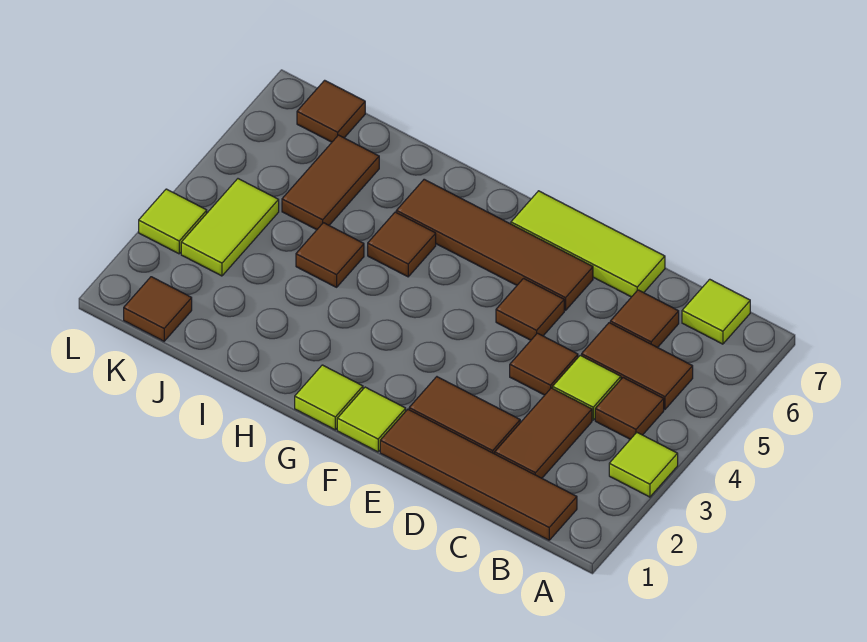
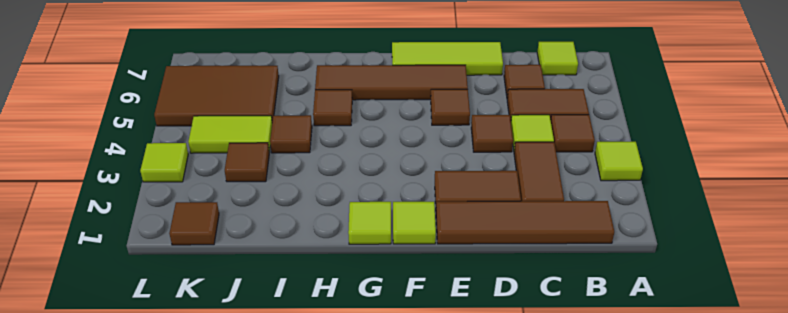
brown 1x2 tile [282,135,379,230] -> brown 2x3 tile [154,66,279,126]
lime 1x2 tile [181,179,279,276] -> lime 1x2 tile turned to [188,116,272,153]
brown 1x1 tile [297,80,365,142] -> brown 1x1 tile moved to [225,143,269,182]

